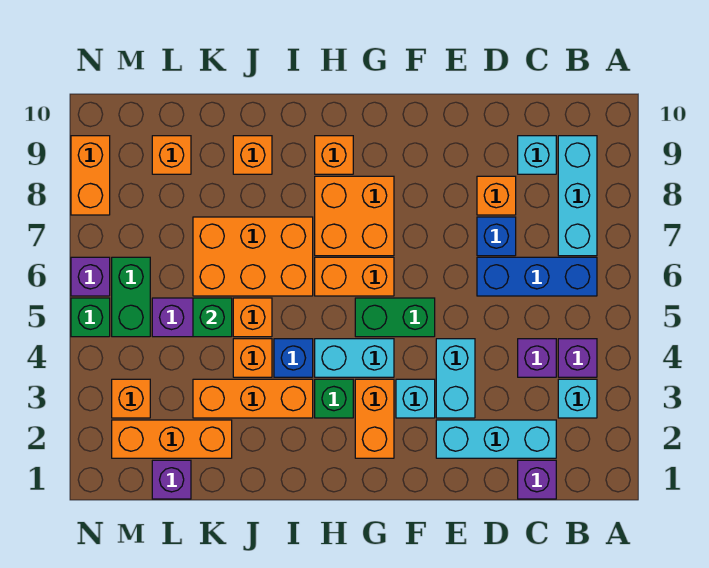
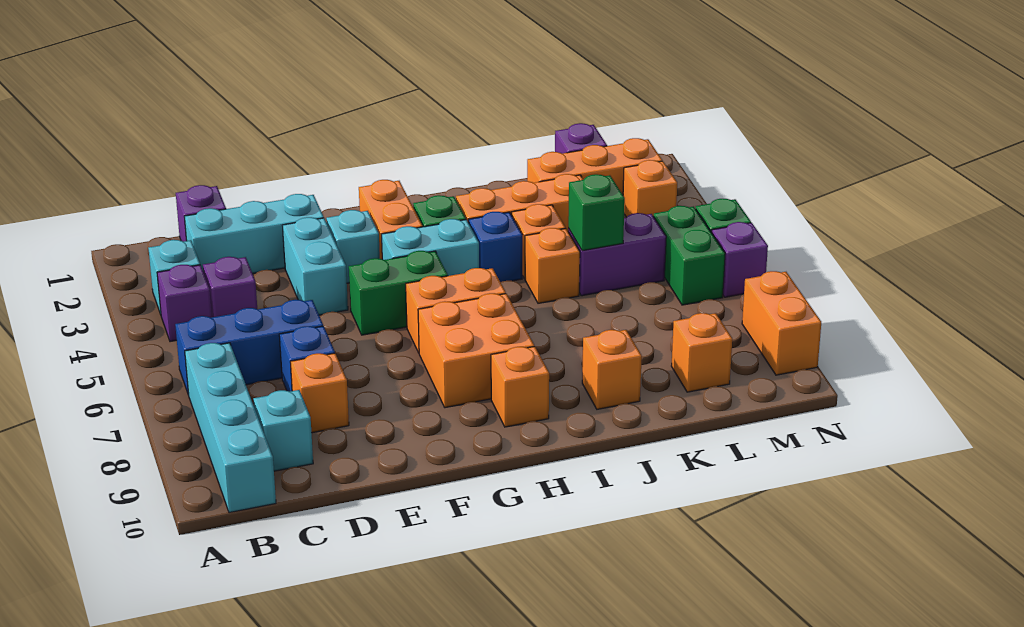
cyan 1x3 brick [558,136,597,256] -> cyan 1x4 brick [185,343,276,513]
orange 2x3 brick [193,217,313,296] -> none

